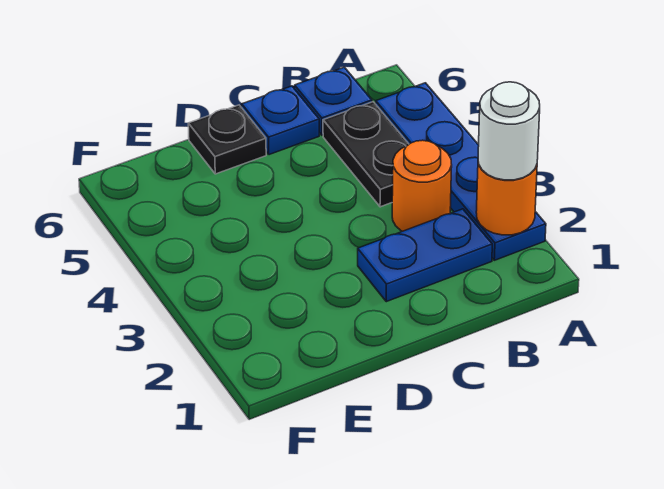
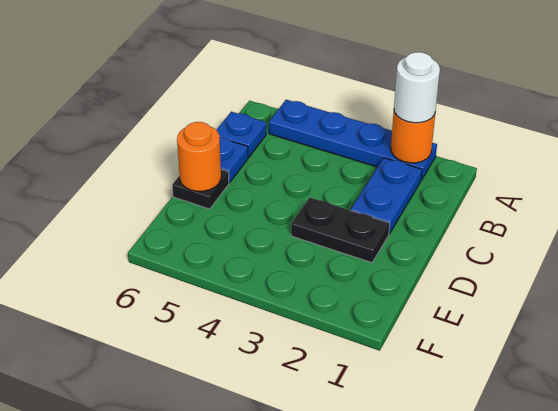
orange 1x1 round brick [392,140,452,231] -> orange 1x1 round brick moved to [177,122,221,191]
black 1x2 plate [323,102,409,207] -> black 1x2 plate moved to [291,197,390,263]

